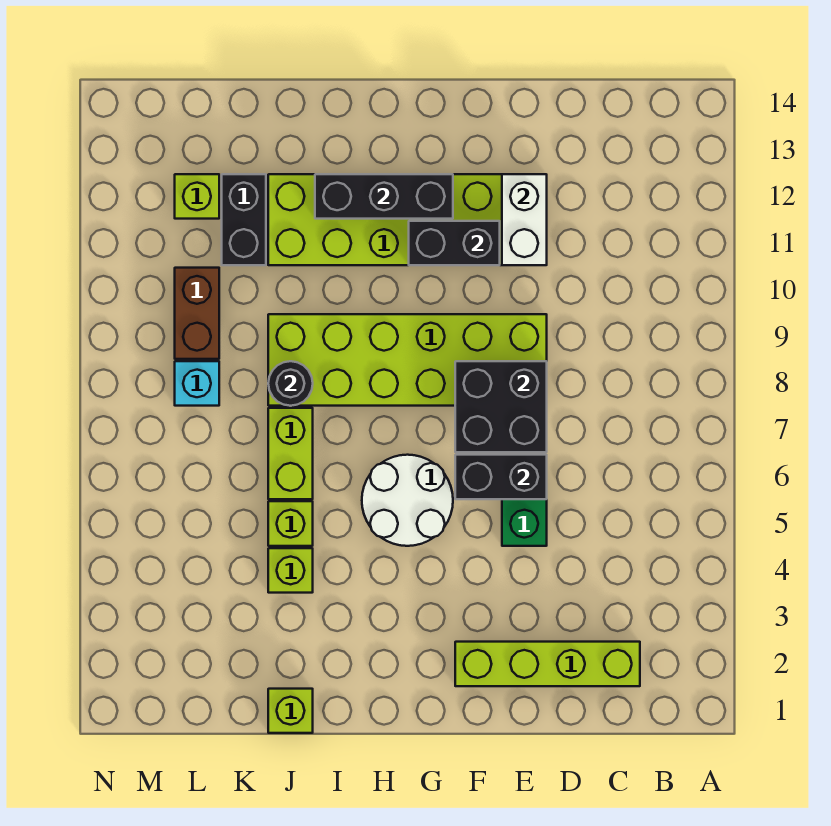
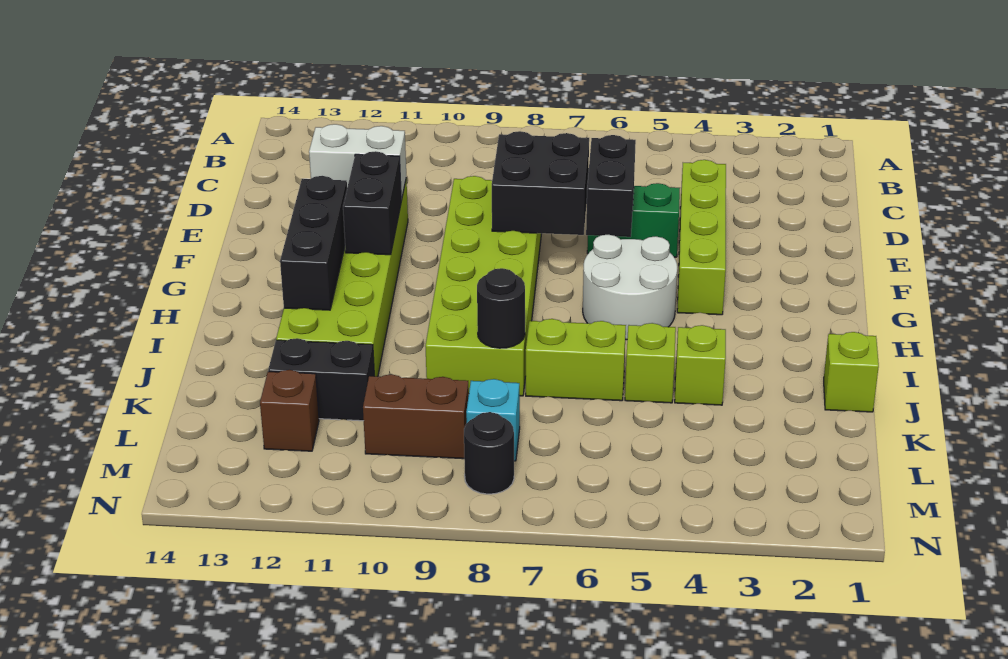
lime 1x4 brick [455,642,640,686] -> lime 1x4 brick moved to [677,160,726,315]
lime 1x1 brick [175,174,219,219] -> brown 1x1 brick [260,370,319,451]
none -> black 1x1 round brick [464,412,514,494]

